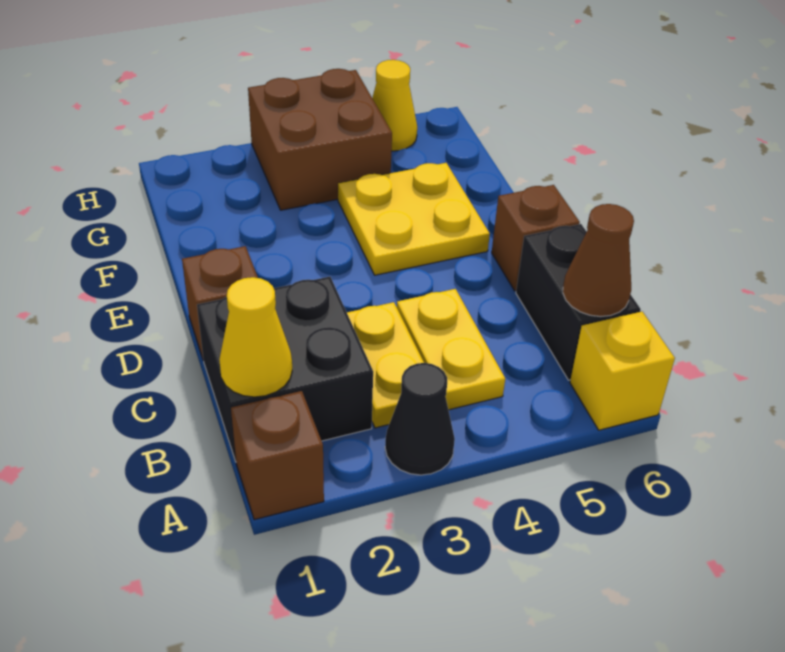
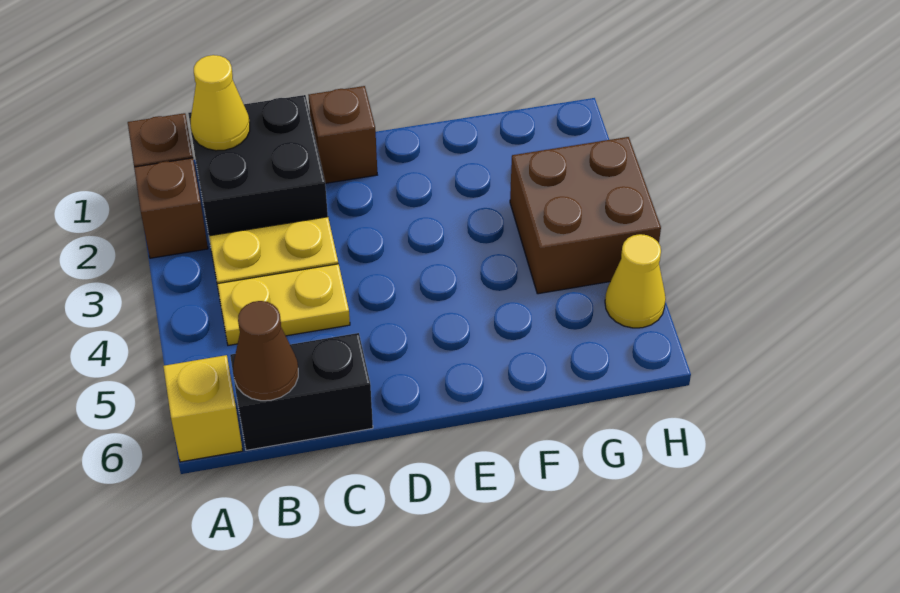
black 1x1 cone [385,363,455,475] -> none
brown 1x1 brick [492,185,580,291] -> brown 1x1 brick moved to [134,158,208,258]
yellow 2x2 plate [338,163,490,275] -> none

